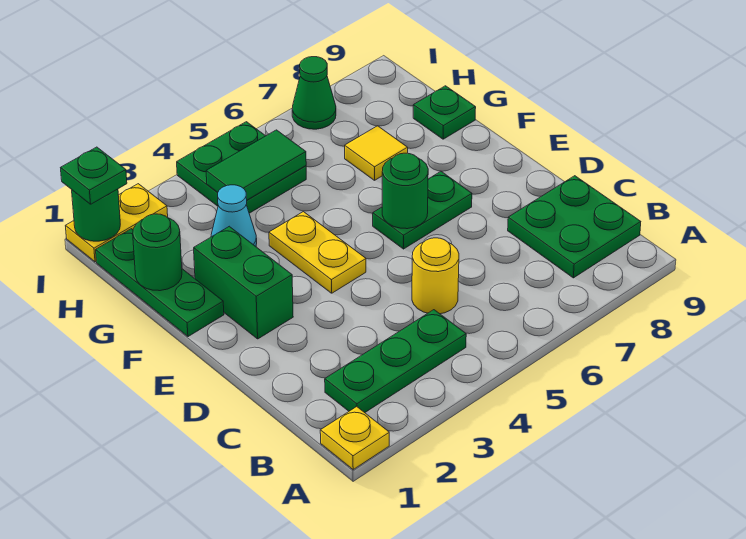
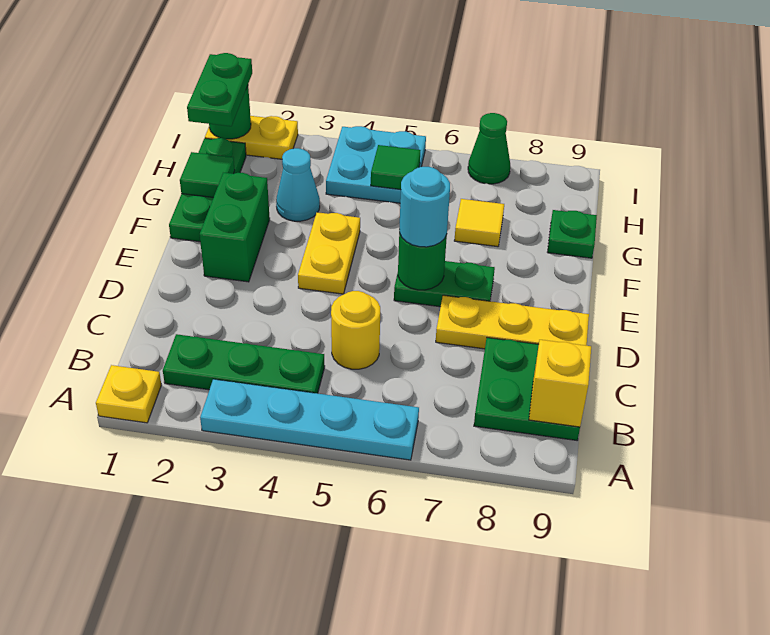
none -> cyan 1x4 plate [200,379,419,460]
none -> yellow 1x1 brick [529,340,591,427]
none -> yellow 1x3 plate [436,295,589,349]
none -> cyan 1x1 round brick [399,167,450,247]
green 1x1 round brick [133,214,182,291] -> green 1x1 tile [180,152,235,197]
green 2x2 plate [177,122,306,213] -> cyan 2x2 plate [326,126,426,203]
green 1x2 tile [206,130,306,200] -> green 1x1 tile [371,145,420,190]
green 1x1 plate [61,147,127,204] -> green 1x2 plate [187,53,252,126]

